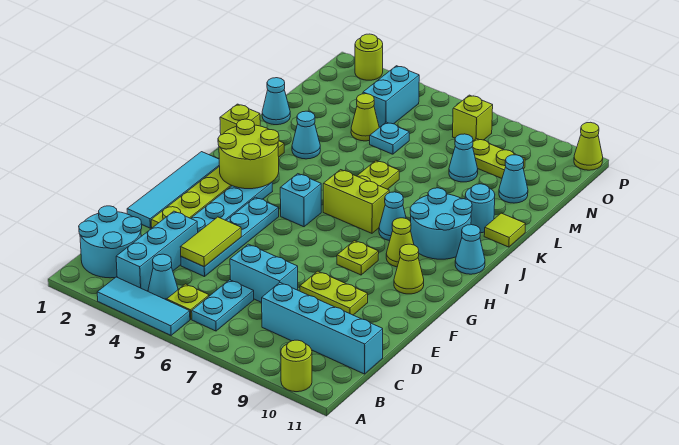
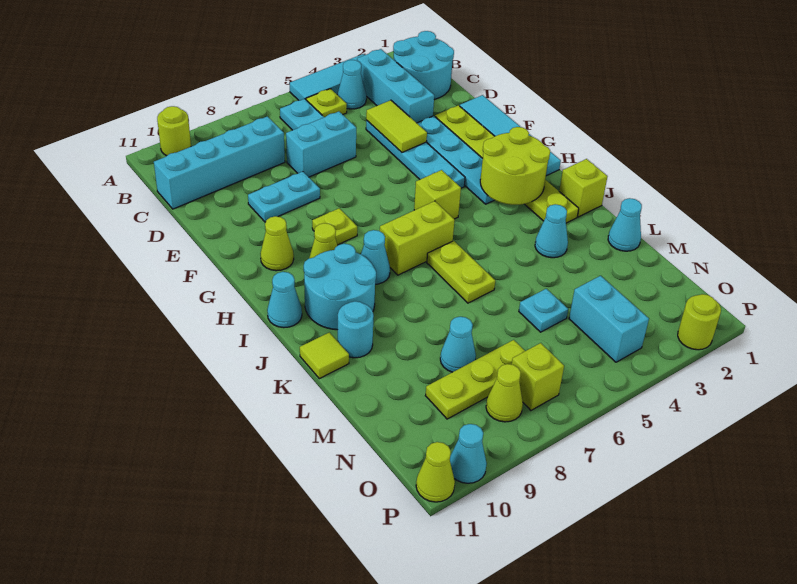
lime 1x2 plate [300,271,368,315] -> cyan 1x2 plate [248,171,320,222]
cyan 1x1 brick [280,174,321,227] -> lime 1x1 brick [414,170,461,219]
lime 1x1 cone [351,94,379,141] -> lime 1x1 cone moved to [486,364,523,422]
cyan 1x1 cone [499,155,528,203] -> cyan 1x1 cone moved to [450,424,487,483]
lime 1x2 plate [472,139,525,178] -> lime 1x3 plate [425,340,525,419]

